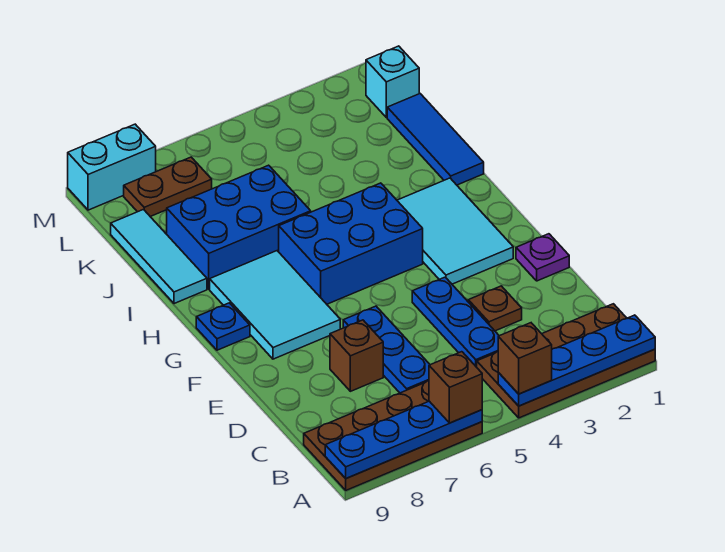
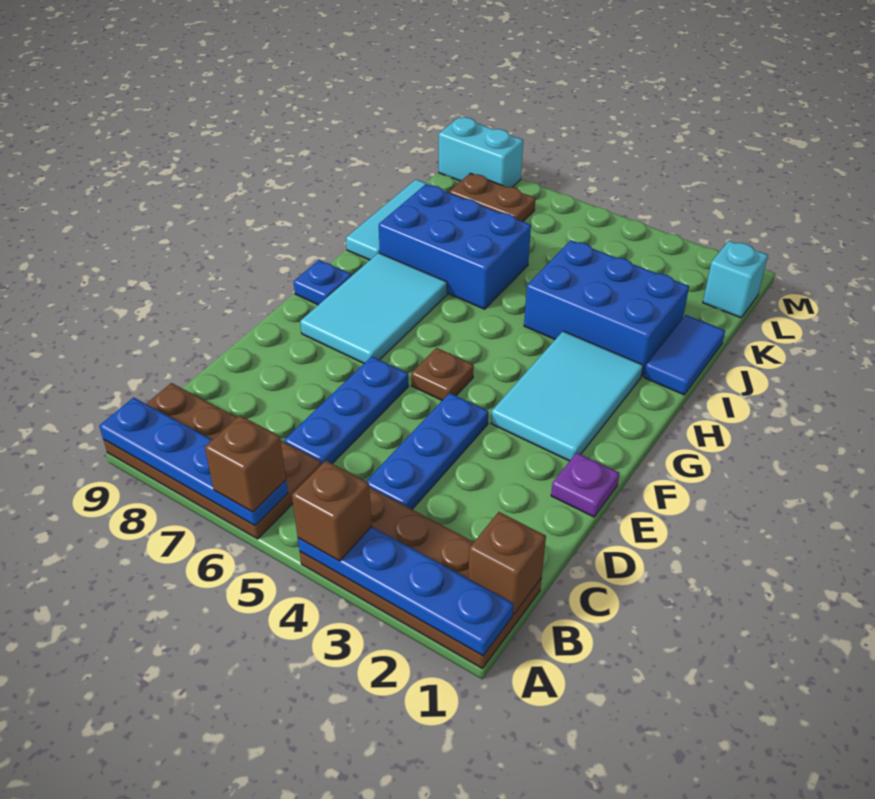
brown 1x1 plate [468,286,522,331] -> brown 1x1 plate moved to [411,348,474,400]
brown 1x1 brick [330,320,383,391] -> brown 1x1 brick moved to [468,512,546,614]
blue 2x3 brick [279,183,423,304] -> blue 2x3 brick moved to [524,240,689,377]
blue 1x3 tile [387,94,484,185] -> blue 1x2 tile [644,315,725,395]

